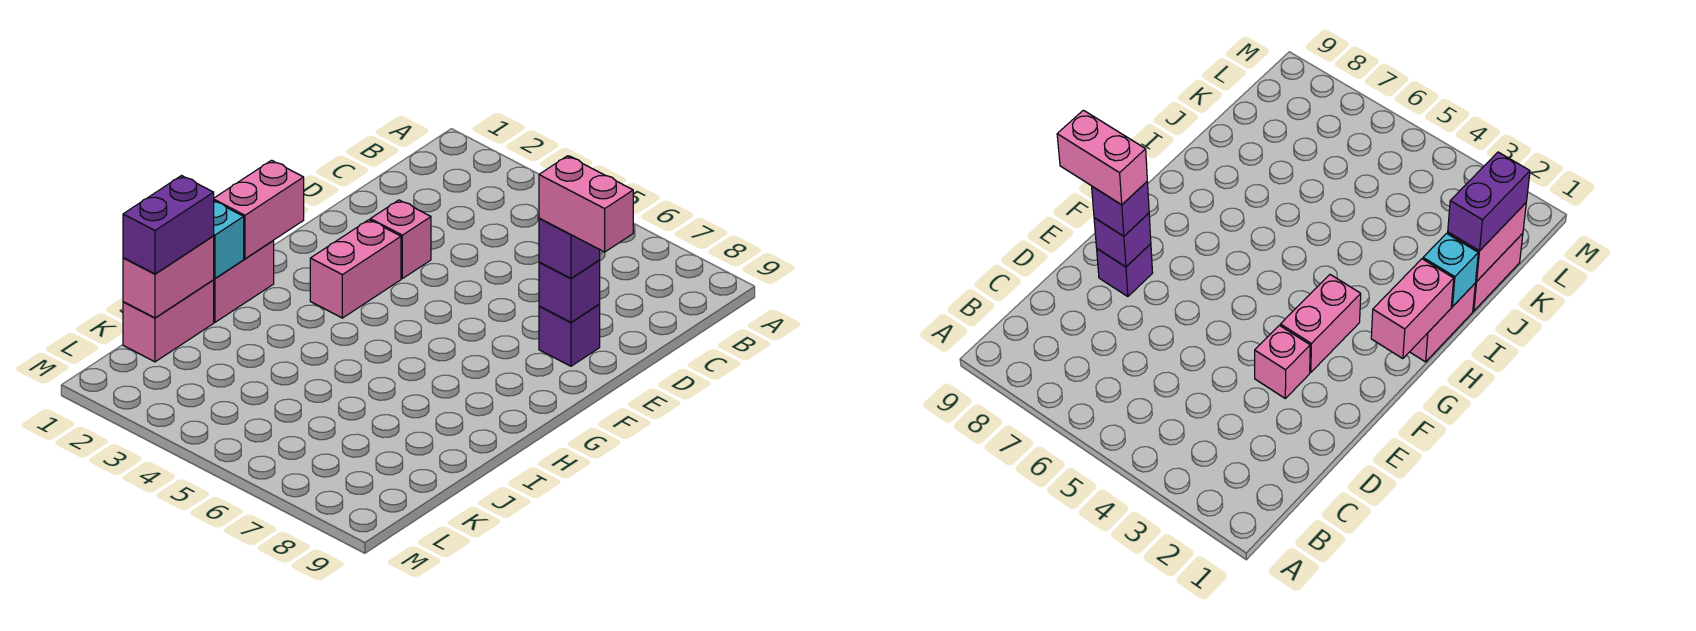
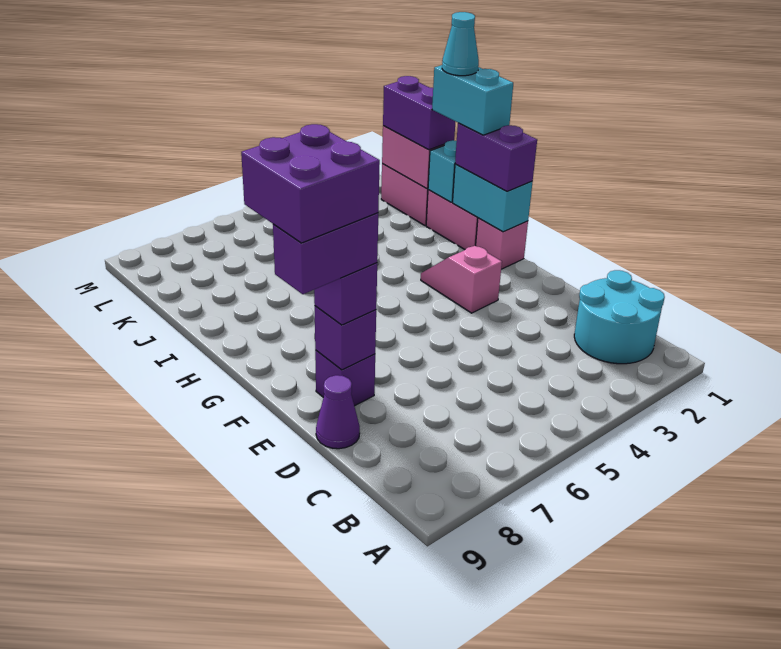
none -> cyan 2x2 round brick [574,270,665,364]
none -> purple 1x1 cone [316,375,360,449]
pink 1x1 brick [370,200,431,279] -> pink 1x1 brick moved to [476,218,528,269]
pink 1x2 brick [539,156,633,252] -> purple 1x2 brick [273,213,378,294]
none -> purple 2x2 brick [241,124,380,243]
pink 1x2 brick [310,220,401,318] -> pink 1x2 slope [421,246,502,313]
pink 1x2 brick [214,160,304,259] -> cyan 1x2 brick [453,164,533,232]
none -> purple 1x2 brick [455,123,537,191]
none -> cyan 1x2 brick [432,65,513,135]
none -> cyan 1x1 cone [442,12,479,76]

